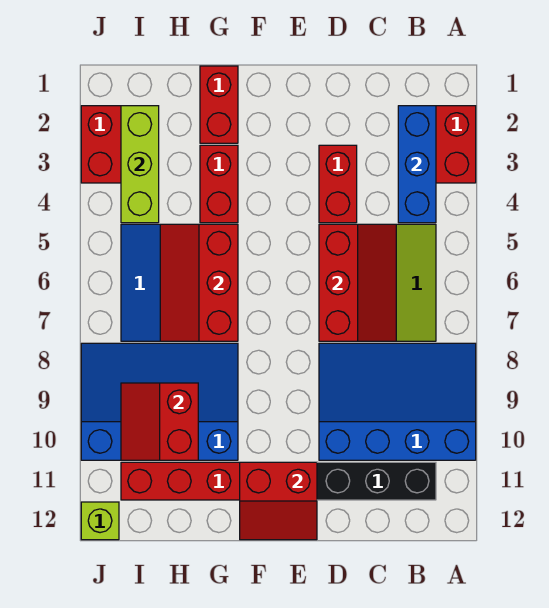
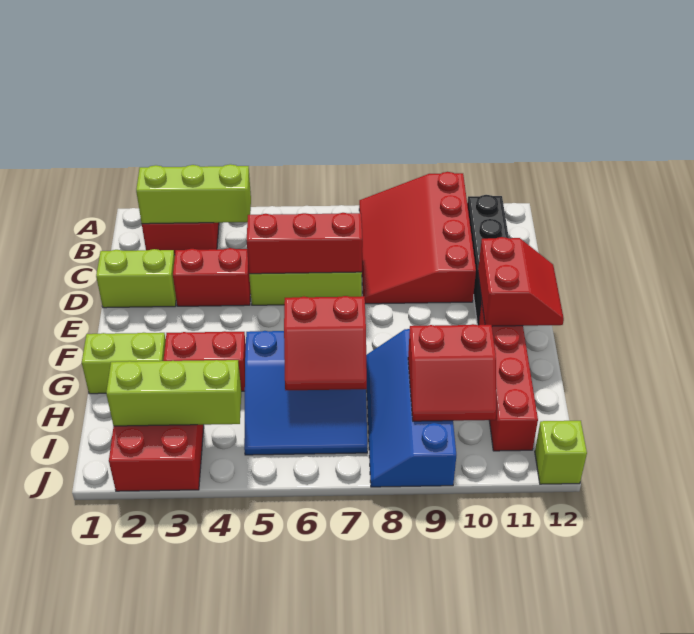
blue 3x4 slope [319,343,476,460] -> red 3x4 slope [359,172,476,304]
blue 1x3 brick [398,106,436,223] -> lime 1x3 brick [136,164,251,224]
none -> lime 1x2 brick [96,249,176,308]
red 1x2 brick [200,66,238,143] -> lime 1x2 brick [82,333,166,394]
red 2x3 slope [160,224,238,341] -> red 2x2 slope [284,296,367,390]
blue 3x4 slope [81,343,238,460] -> blue 2x4 slope [366,329,456,487]

